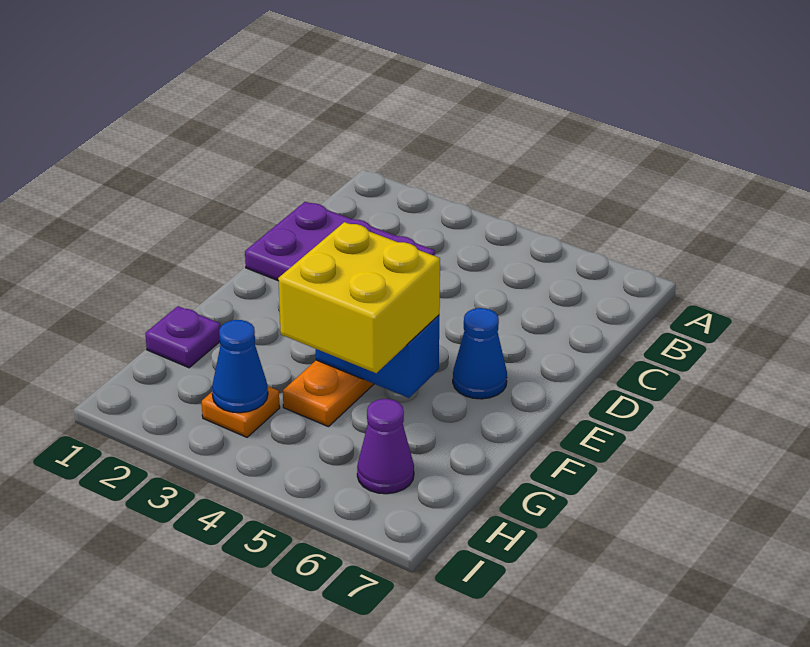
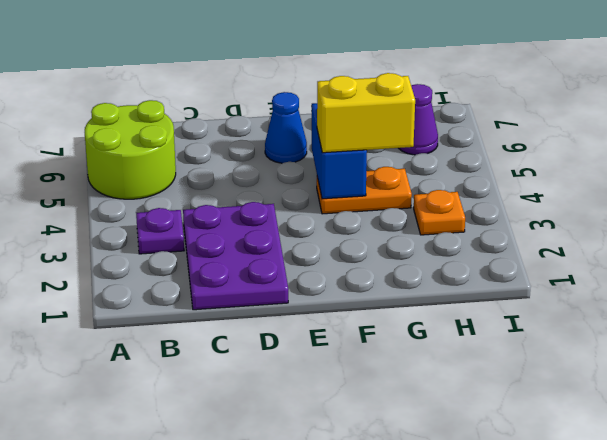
none -> lime 2x2 round brick [85,100,176,199]
yellow 2x2 brick [278,222,440,373] -> yellow 1x2 brick [317,73,415,153]
purple 1x1 plate [145,306,220,368] -> purple 1x1 plate moved to [136,208,184,254]
blue 1x1 cone [212,320,268,413] -> none

